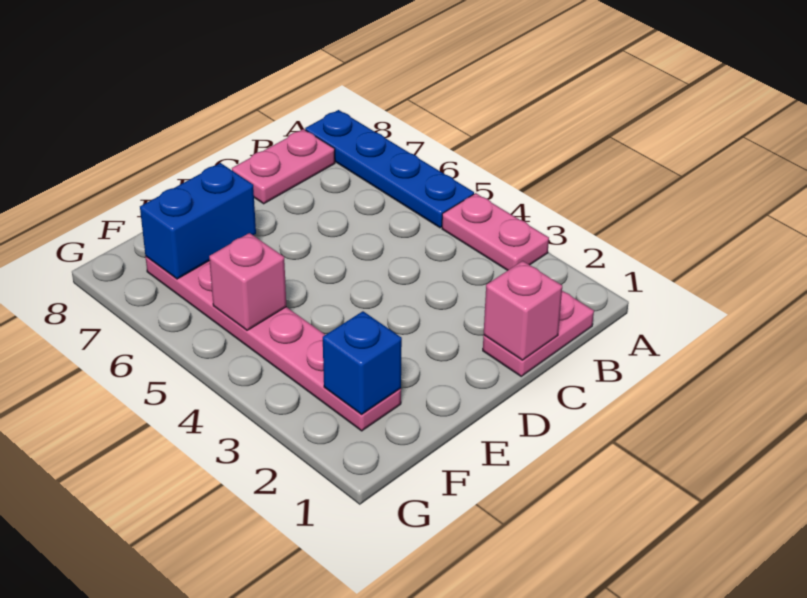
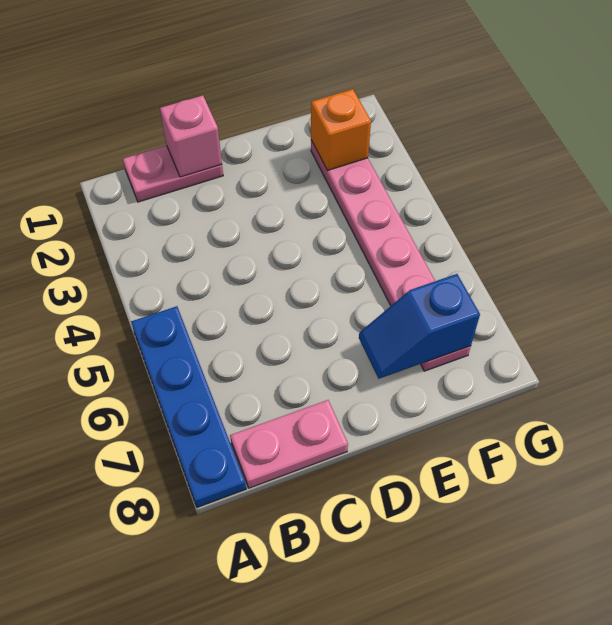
pink 1x2 plate [442,193,549,270] -> none
blue 1x2 brick [140,163,256,279] -> blue 1x2 slope [359,274,480,379]
blue 1x1 brick [323,311,402,414] -> orange 1x1 brick [311,89,371,171]
pink 1x1 brick [209,233,286,330] -> none

